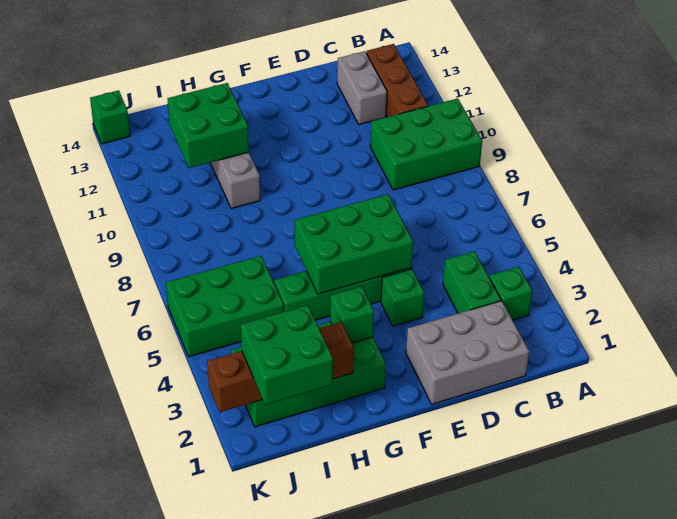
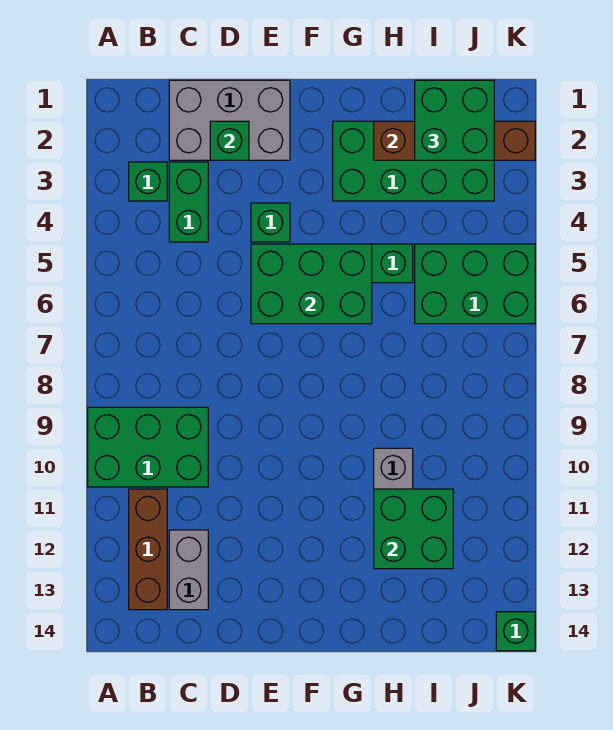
green 1x1 brick [330,286,374,343] -> green 1x1 brick moved to [210,121,249,160]

